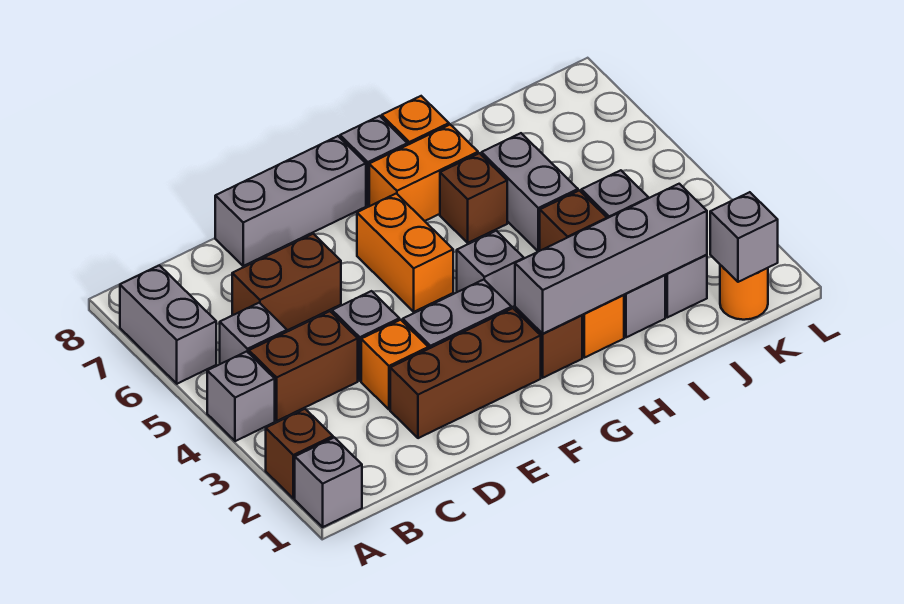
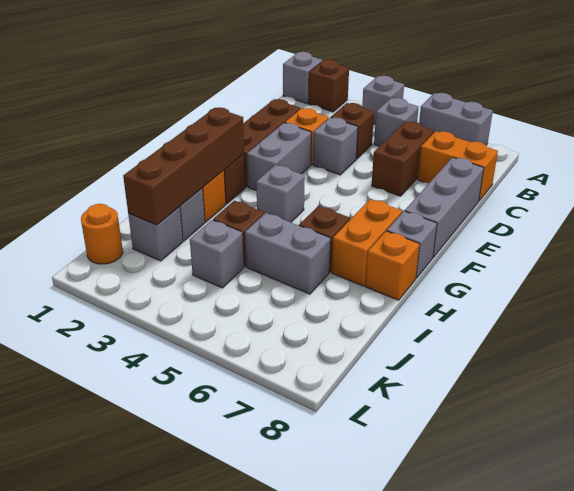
brown 1x2 brick [249,311,358,421] -> brown 1x1 brick [331,103,374,159]
orange 1x2 brick [357,193,453,312] -> orange 1x2 brick moved to [418,131,498,201]
grey 1x4 brick [515,184,707,334] -> brown 1x4 brick [123,107,244,225]
grey 1x1 brick [710,192,778,282] -> none

